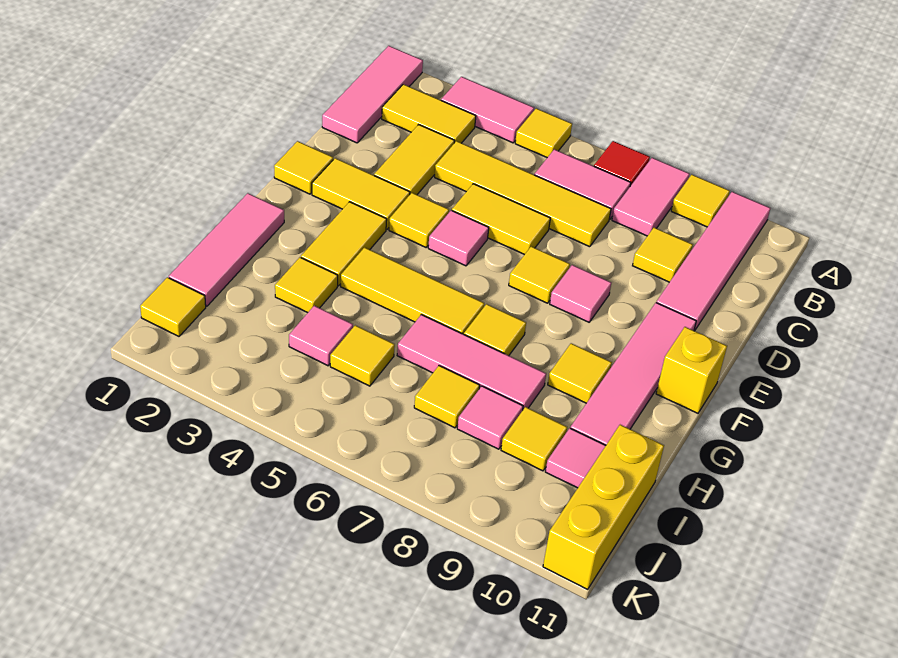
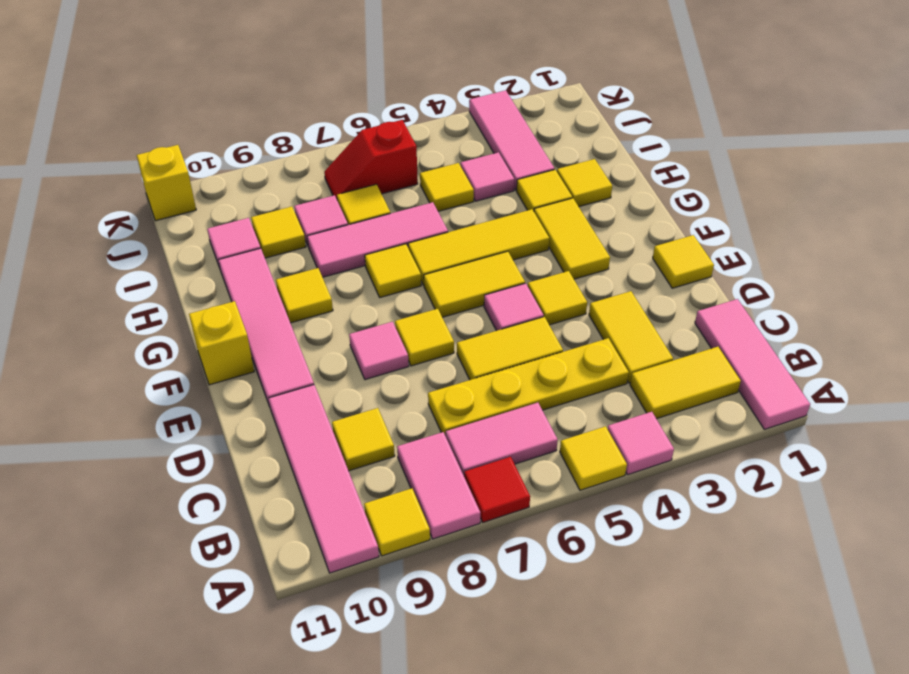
pink 1x2 tile [441,77,534,143] -> pink 1x1 tile [608,412,674,475]
yellow 1x4 tile [435,141,611,247] -> yellow 1x4 plate [428,338,629,436]
yellow 1x2 tile [312,158,410,229] -> yellow 1x2 tile moved to [424,251,525,317]
pink 1x3 tile [169,193,284,306] -> pink 1x3 tile moved to [469,90,554,190]
yellow 1x3 brick [543,425,664,589] -> yellow 1x1 brick [137,145,196,221]
yellow 1x1 tile [140,277,206,336] -> yellow 1x1 tile moved to [557,159,612,207]
none -> red 1x2 slope [324,120,418,199]

